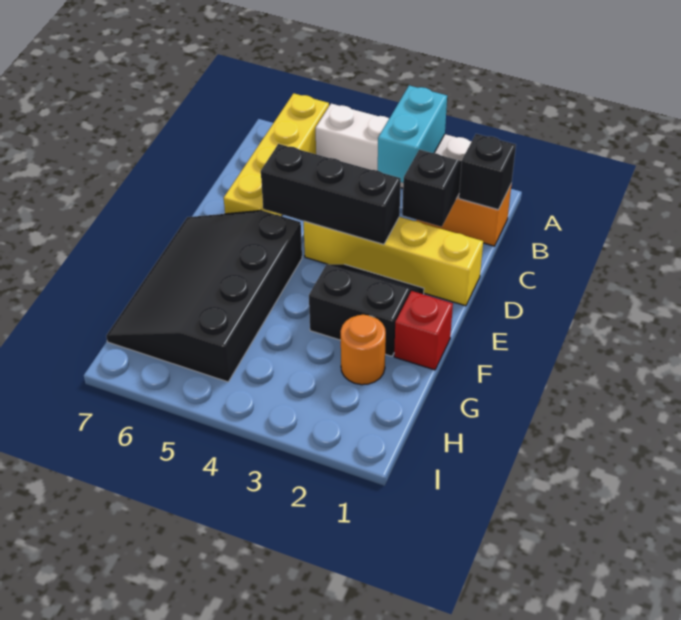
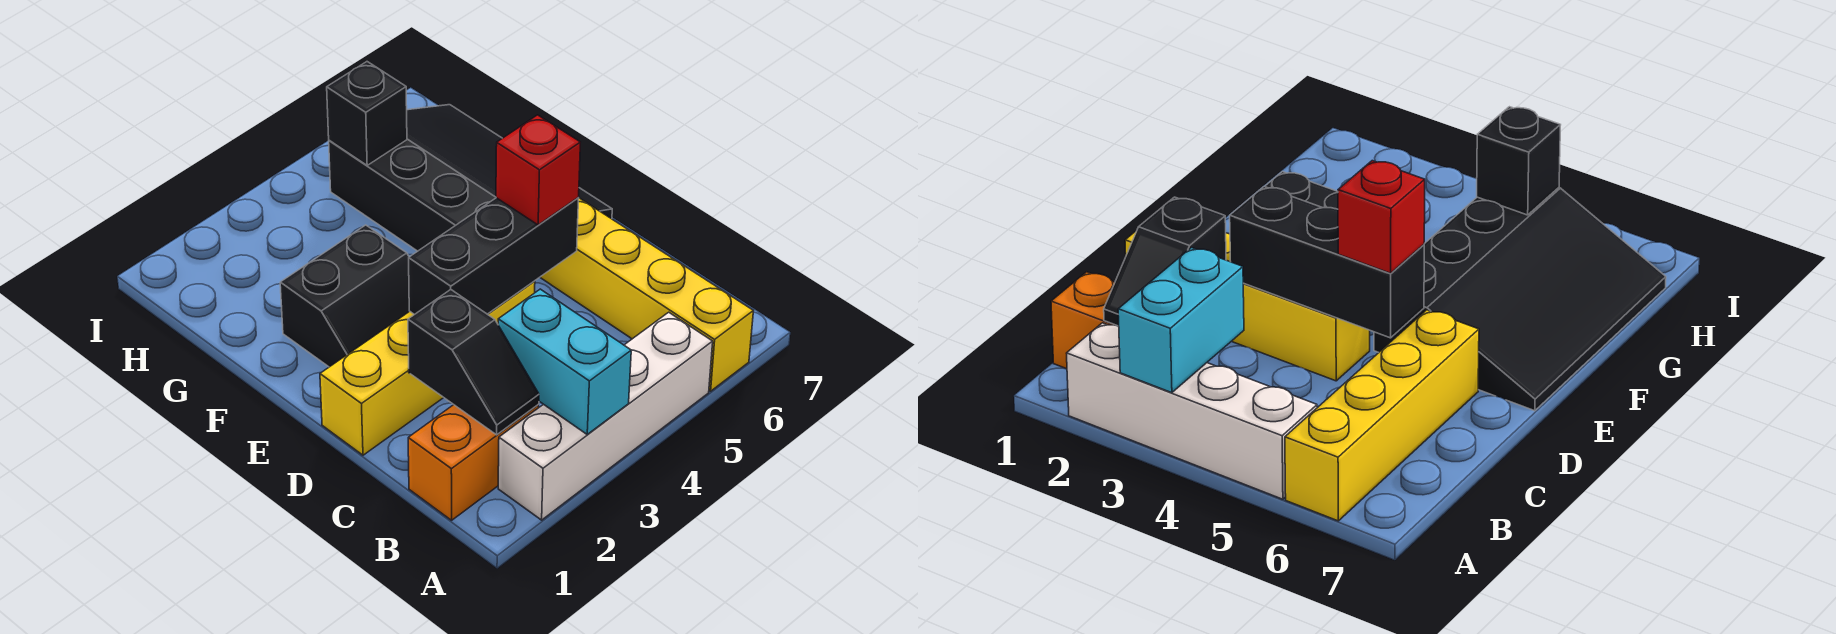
black 1x1 brick [459,134,516,209] -> black 1x1 brick moved to [327,62,407,165]
red 1x1 brick [394,291,453,370] -> red 1x1 brick moved to [496,115,580,225]
orange 1x1 round brick [341,315,386,385] -> none

